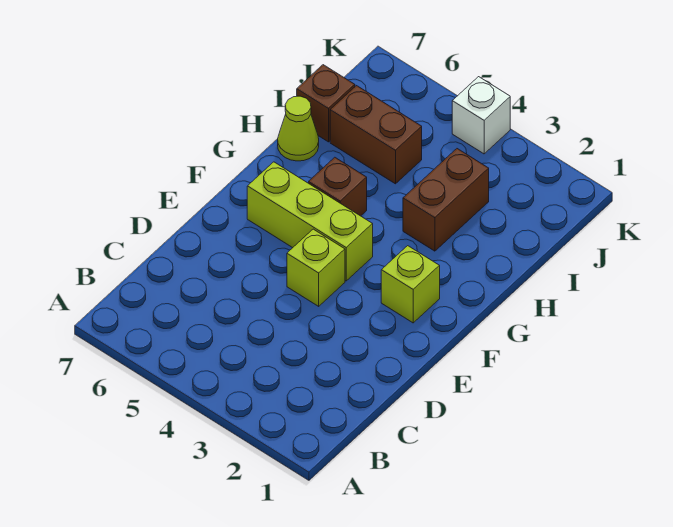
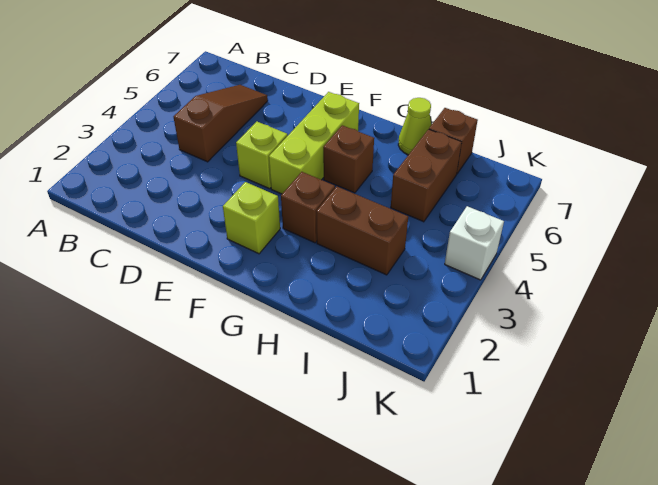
none -> brown 1x3 slope [174,85,268,162]
none -> brown 1x1 brick [281,172,335,243]

